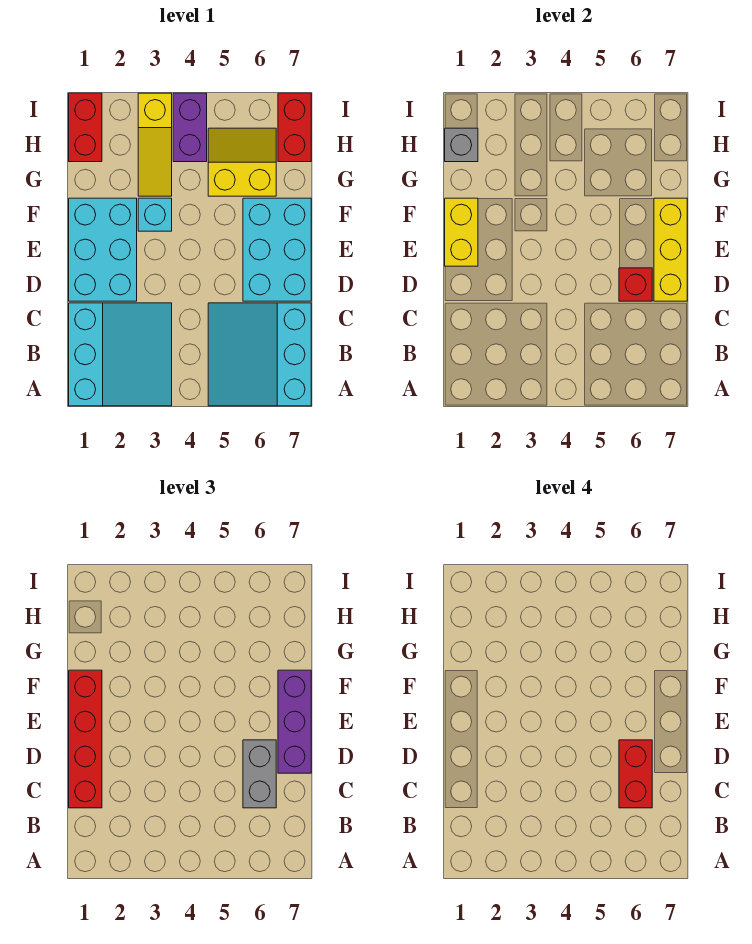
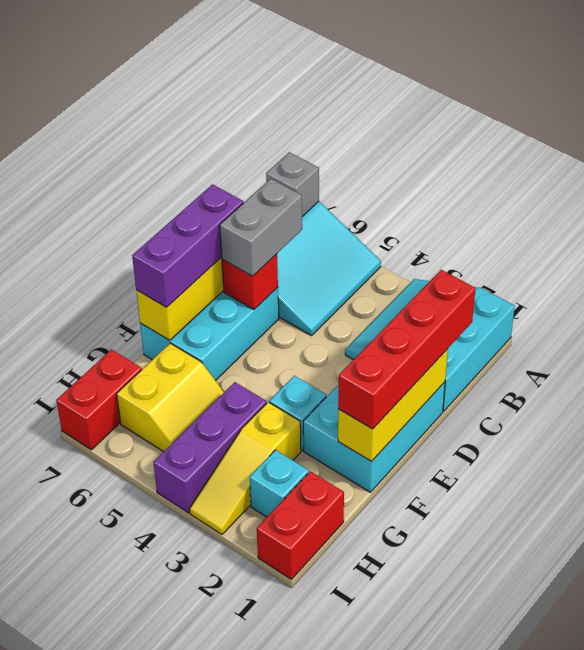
red 1x2 brick [619,740,652,808] -> none
yellow 1x2 brick [445,198,478,266] -> yellow 1x3 brick [338,349,448,461]
yellow 1x3 slope [138,93,172,196] -> yellow 1x3 slope turned to [190,402,301,534]
yellow 2x2 slope [208,128,276,196] -> yellow 2x2 slope turned to [117,343,224,452]
grey 1x1 brick [445,128,478,162] -> grey 1x1 brick moved to [266,152,319,216]
none -> cyan 1x1 brick [250,450,309,517]
purple 1x2 brick [173,93,207,162] -> purple 1x3 brick [153,382,267,513]

